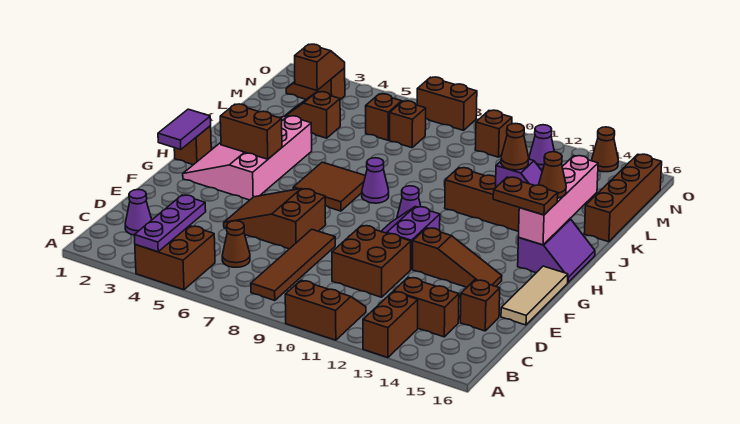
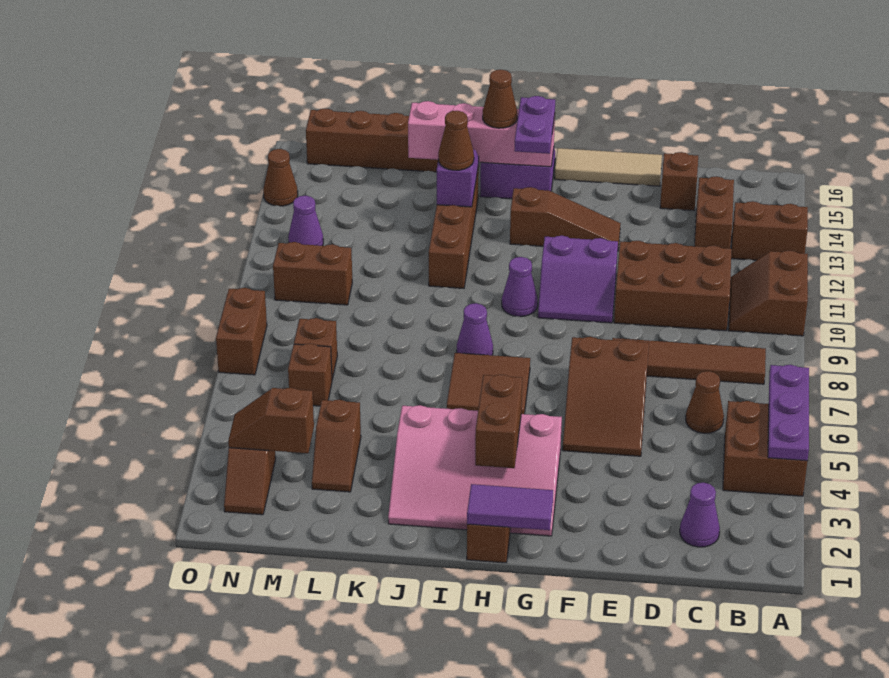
purple 1x3 plate [134,195,206,252] -> purple 1x3 plate turned to [768,365,809,461]
brown 2x2 brick [332,226,411,297] -> brown 2x3 brick [614,241,732,331]
brown 1x3 slope [413,228,502,287] -> brown 1x3 slope turned to [510,187,621,249]
brown 1x2 plate [493,177,558,215] -> purple 1x2 plate [514,96,555,154]
brown 1x1 brick [475,110,512,157] -> brown 1x2 brick [273,242,352,305]

